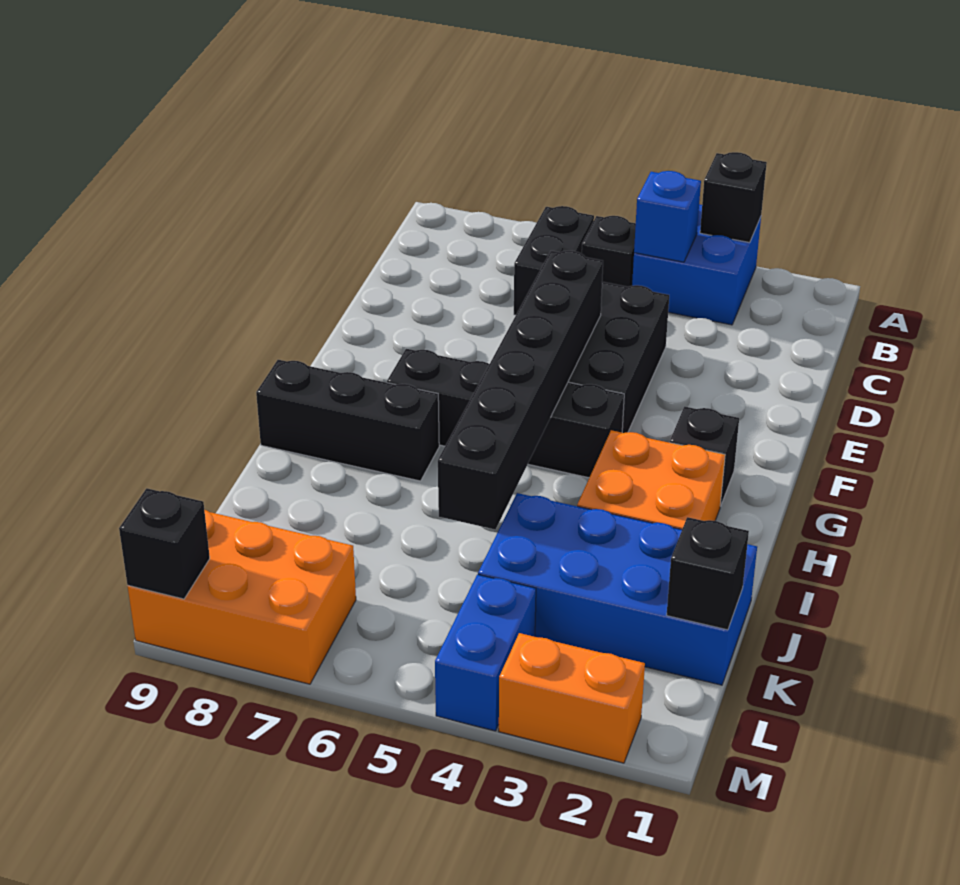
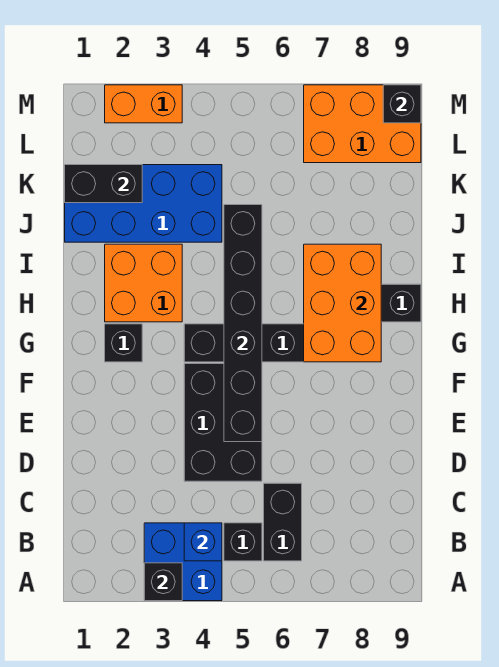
none -> orange 2x3 brick [304,244,381,362]
black 1x1 brick [667,517,749,630] -> black 1x2 brick [65,165,142,203]
blue 1x2 brick [435,575,536,731] -> none

